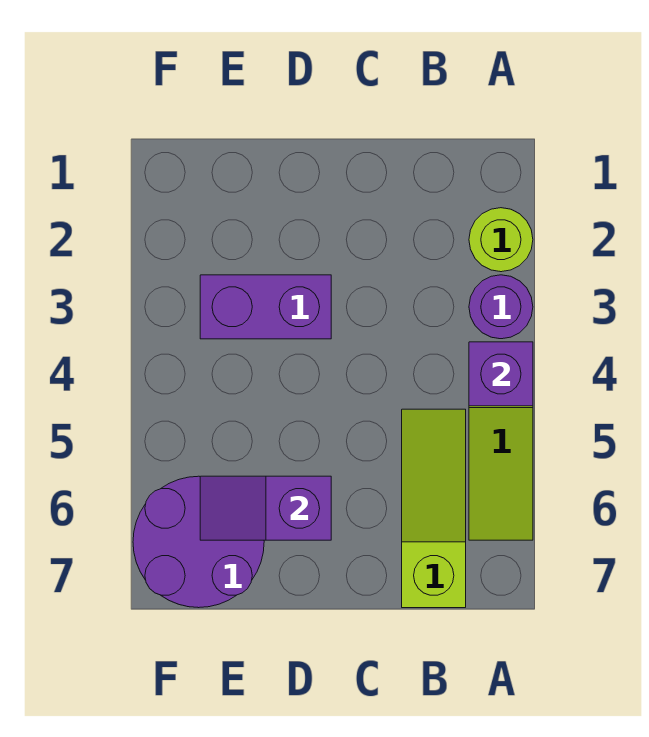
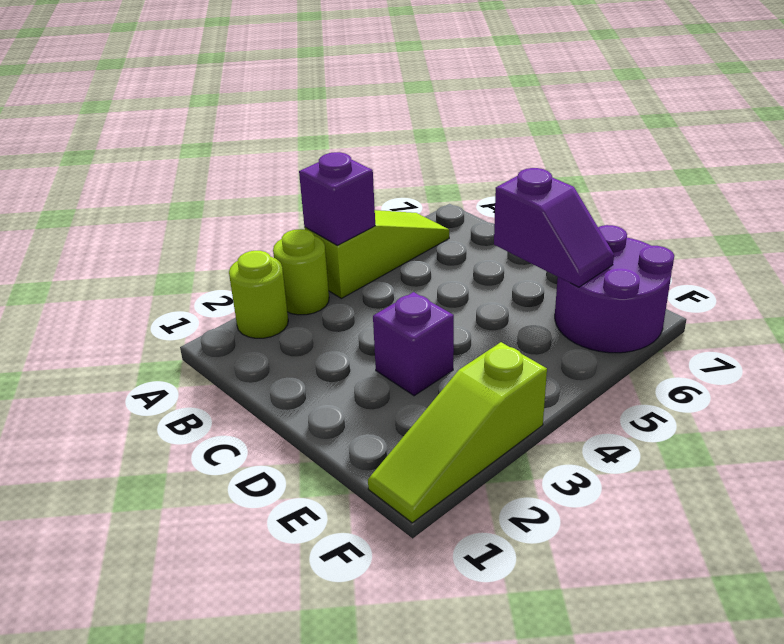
purple 1x1 round brick [469,275,533,339] -> lime 1x1 round brick [273,229,329,315]
lime 1x3 slope [402,409,466,608] -> lime 1x3 slope moved to [368,342,547,523]
purple 1x2 brick [200,275,331,339] -> purple 1x1 brick [373,292,454,396]

